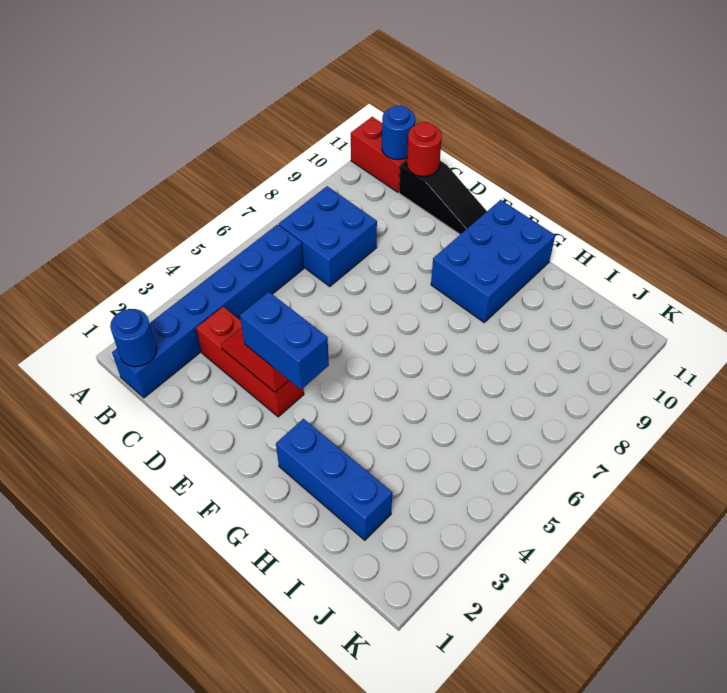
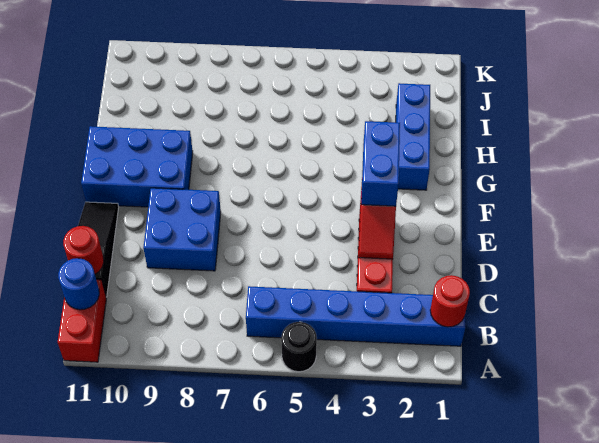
none -> black 1x1 round brick [281,322,317,372]
blue 1x1 round brick [110,309,157,367] -> red 1x1 round brick [430,275,470,327]
blue 2x2 brick [279,186,377,287] -> blue 2x2 brick moved to [143,188,221,271]

